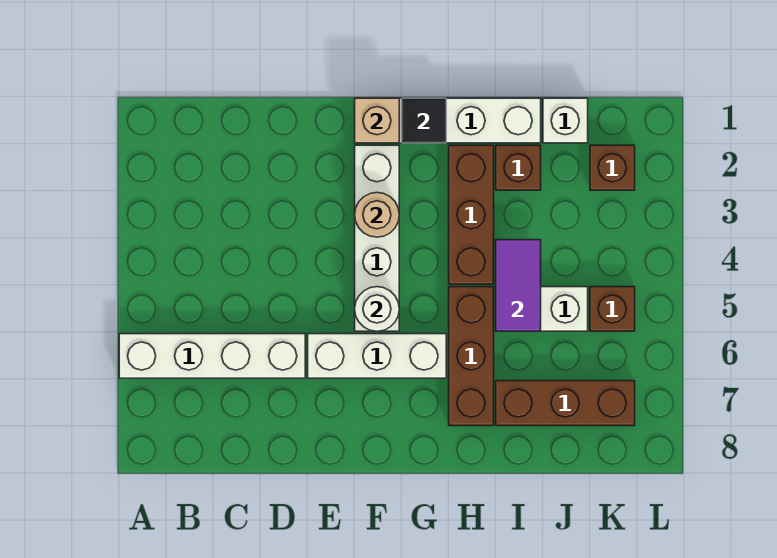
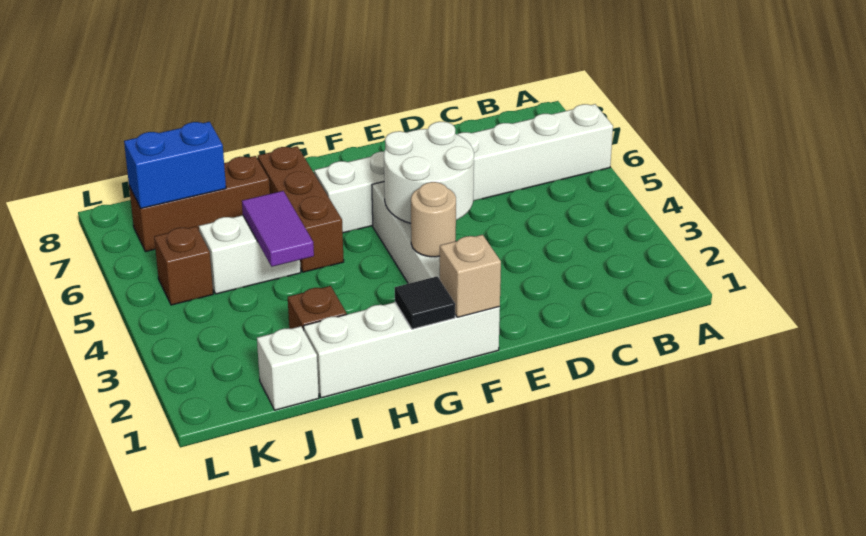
white 1x1 round brick [355,287,399,331] -> white 2x2 round brick [384,122,474,223]
brown 1x3 brick [449,145,494,284] -> none
none -> blue 1x2 brick [124,122,226,208]
brown 1x1 brick [590,145,635,190] -> none

